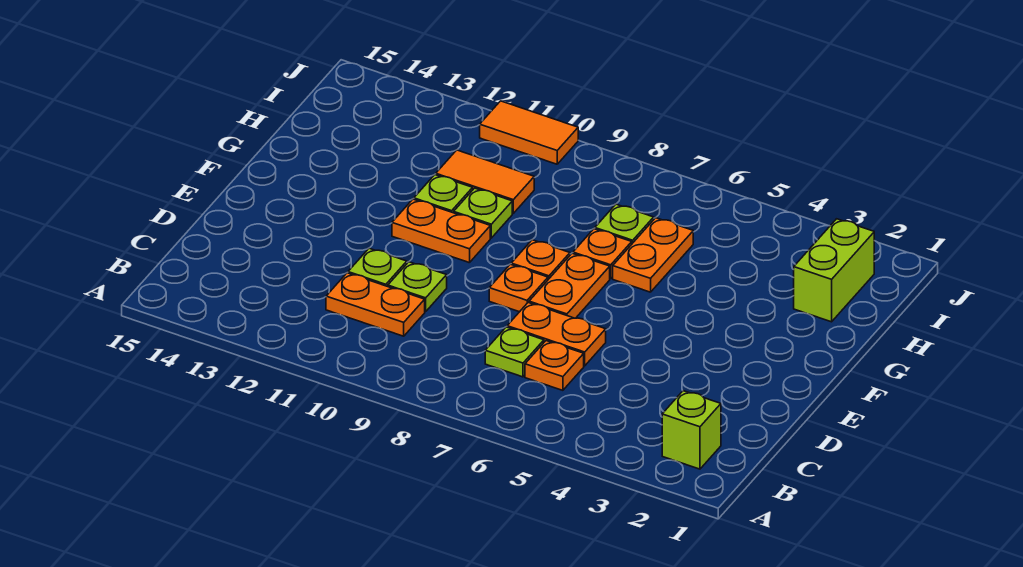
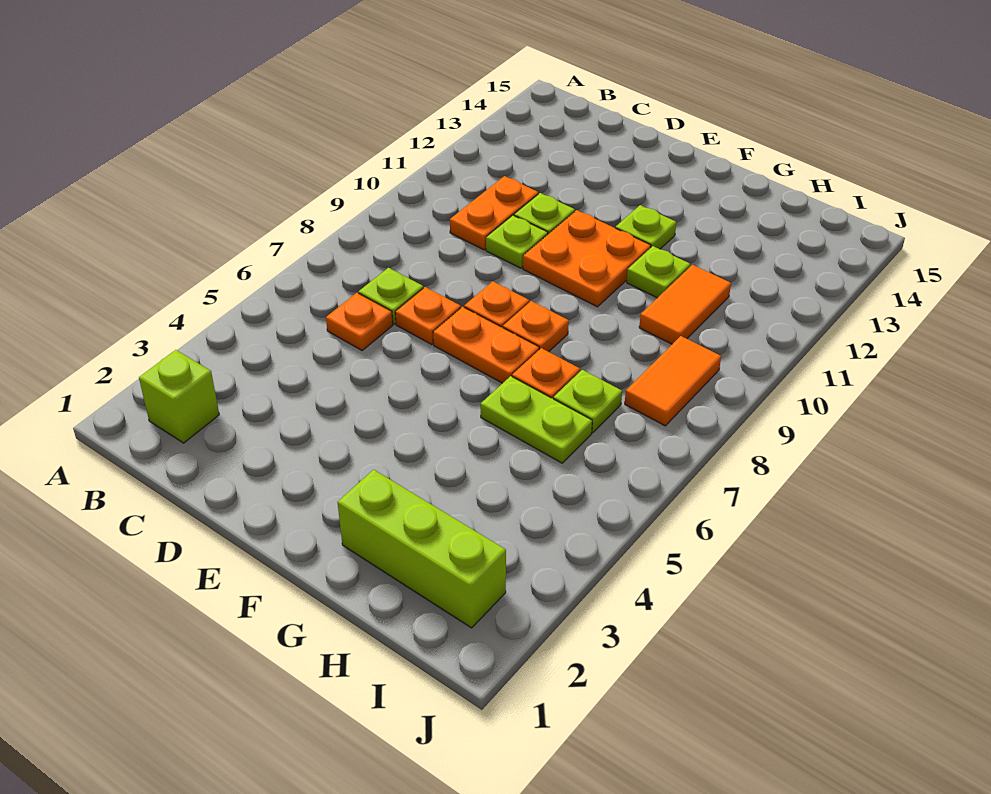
orange 1x2 plate [507,303,606,366] -> orange 1x1 plate [395,287,461,345]
orange 1x2 plate [392,199,490,263] -> orange 2x2 plate [523,210,651,307]
orange 1x2 plate [613,218,693,292] -> lime 1x2 plate [481,376,592,463]
lime 1x1 plate [454,188,512,238] -> lime 1x1 plate moved to [615,205,676,249]
lime 1x2 brick [794,219,874,322] -> lime 1x3 brick [337,470,506,628]
orange 1x2 tile [480,101,578,164] -> orange 1x2 tile moved to [625,336,721,426]

